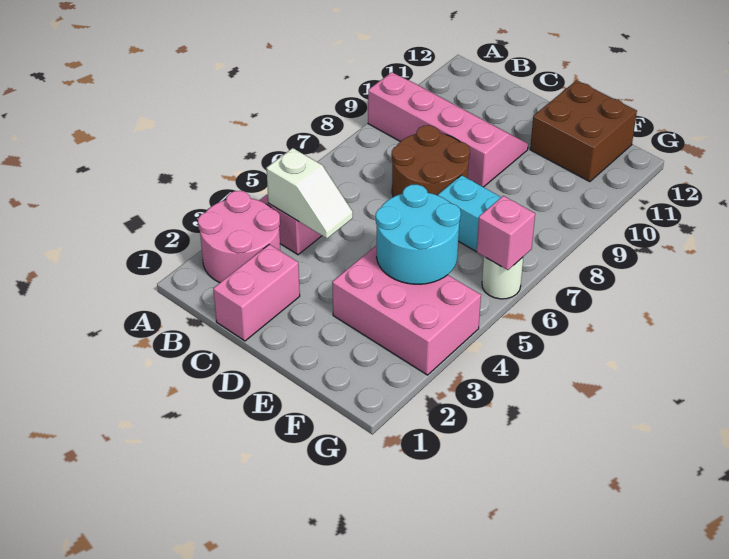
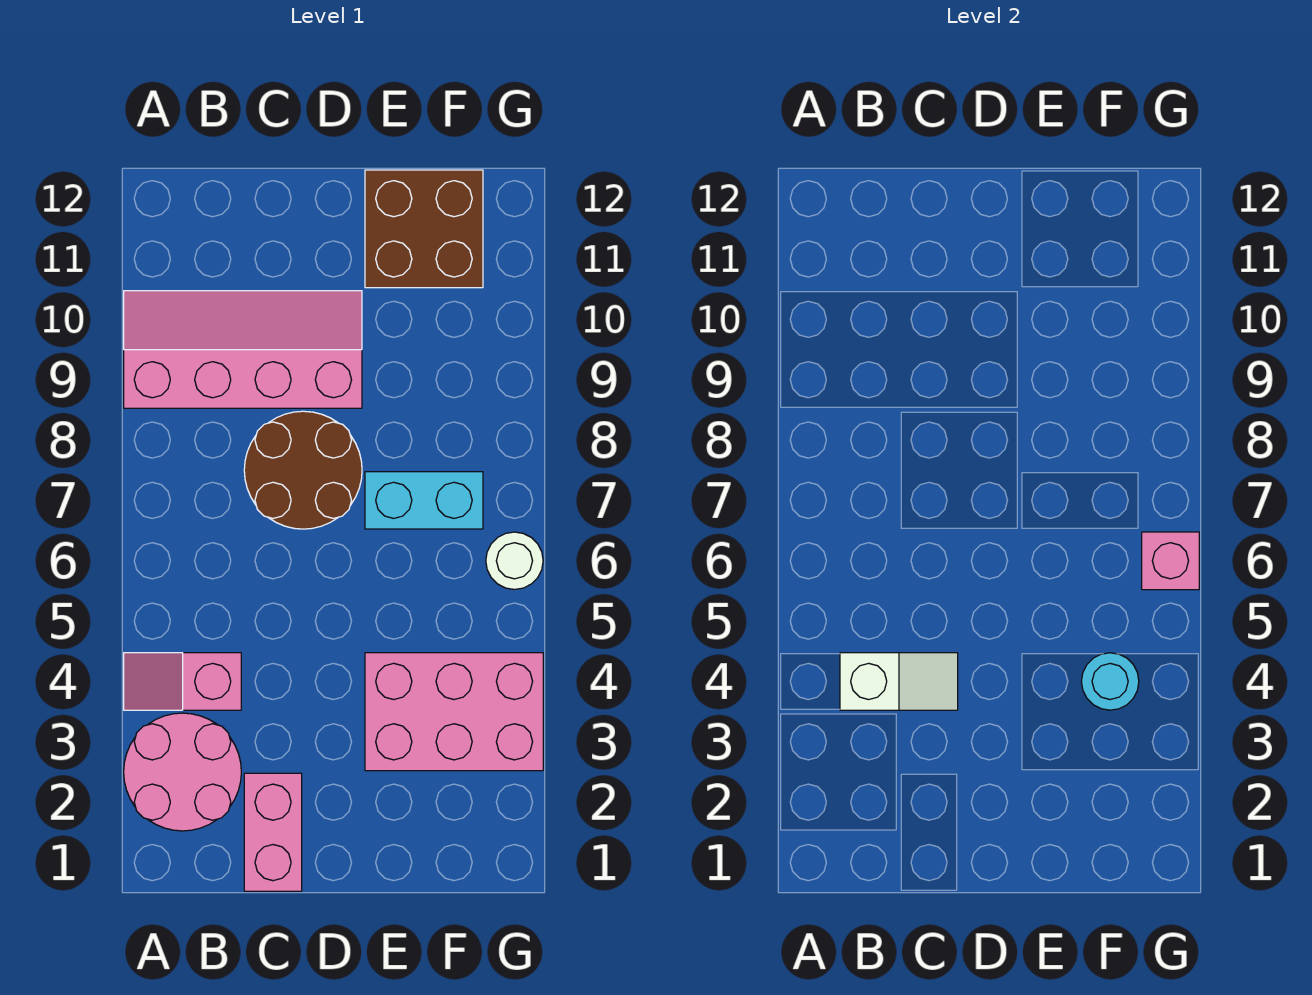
cyan 2x2 round brick [376,185,461,284] -> cyan 1x1 round brick [1081,653,1139,710]

